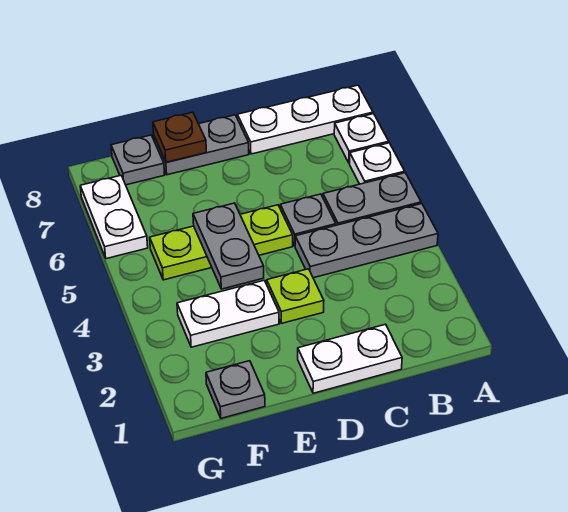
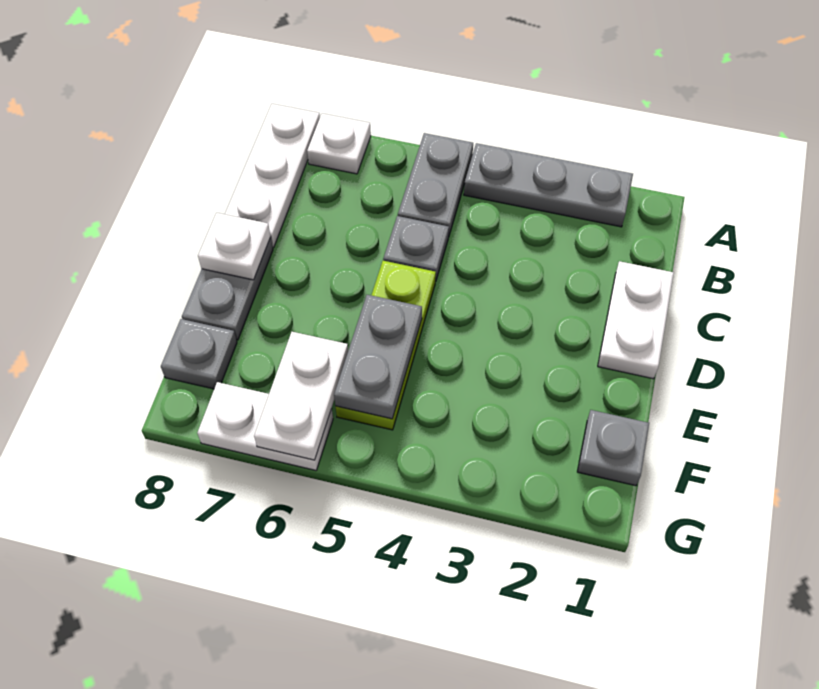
grey 1x3 plate [295,204,438,278] -> grey 1x3 plate turned to [464,143,633,227]
white 1x1 plate [350,143,405,184] -> white 1x1 plate moved to [198,213,271,280]
lime 1x1 plate [267,269,324,323] -> none
white 1x2 plate [177,280,279,347] -> white 1x2 plate moved to [254,332,348,460]
grey 1x2 plate [193,203,264,289] -> grey 1x2 plate turned to [334,295,422,419]
brown 1x1 plate [153,112,206,162] -> none

